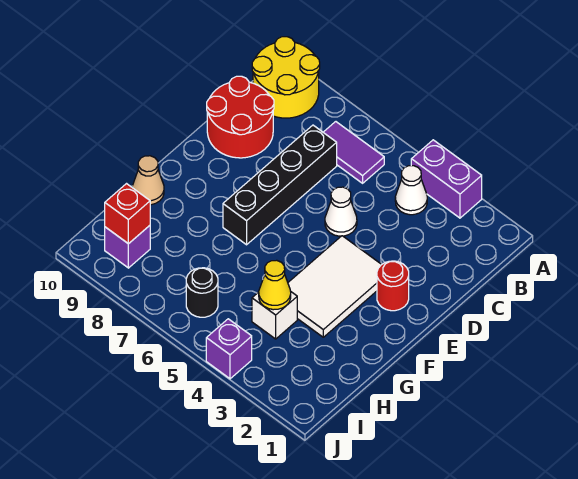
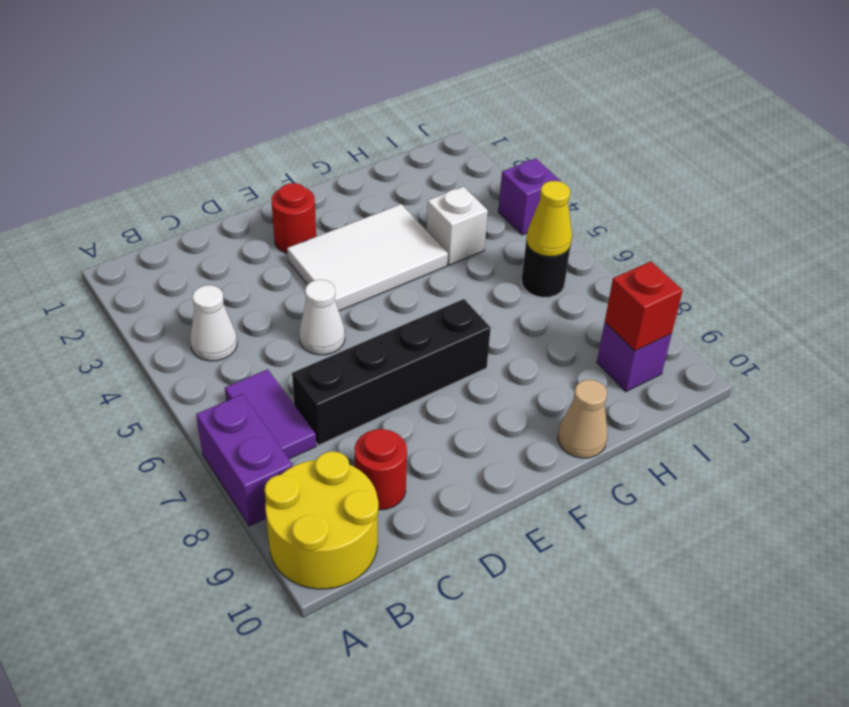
purple 1x2 brick [411,140,482,218] -> purple 1x2 brick moved to [196,394,293,526]
red 2x2 round brick [207,76,274,158] -> red 1x1 round brick [355,429,407,510]
yellow 1x1 cone [259,260,291,310] -> yellow 1x1 cone moved to [526,181,572,256]

